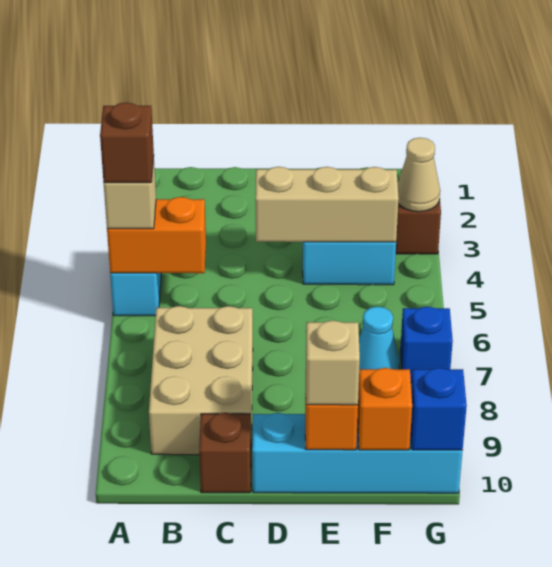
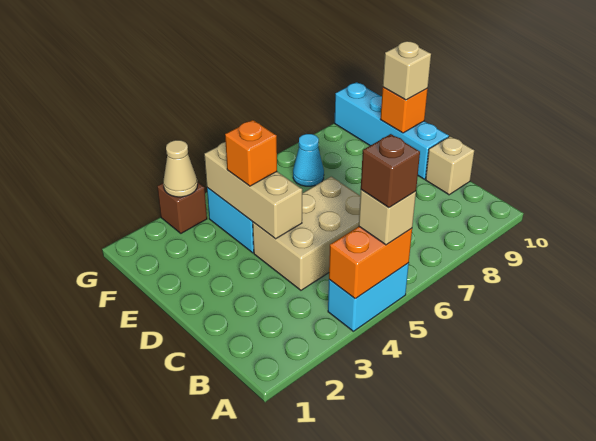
orange 1x2 brick [107,197,206,273] -> orange 1x2 brick turned to [329,227,412,299]
tan 2x3 brick [149,306,253,455] -> tan 2x3 brick moved to [253,176,360,290]
brown 1x1 brick [199,413,251,493] -> tan 1x1 brick [426,136,474,195]
orange 1x1 brick [358,368,412,450] -> orange 1x1 brick moved to [225,120,277,186]
blue 1x1 brick [400,307,453,383] -> none
blue 1x1 brick [411,368,467,450] -> none

